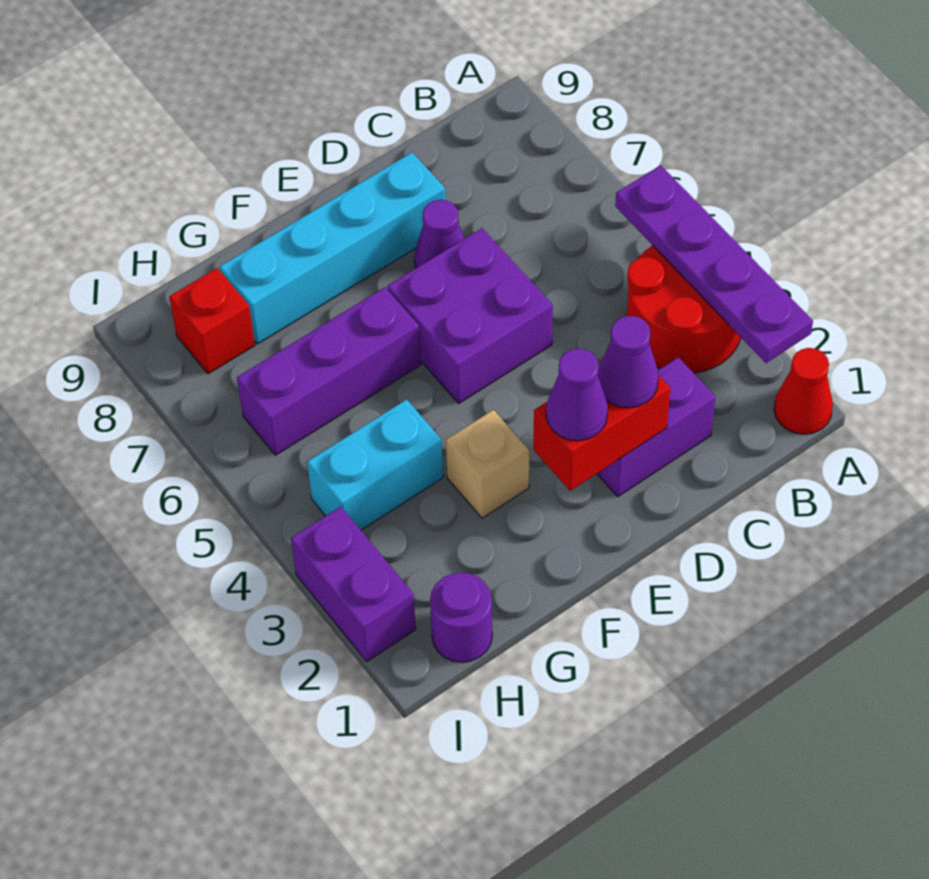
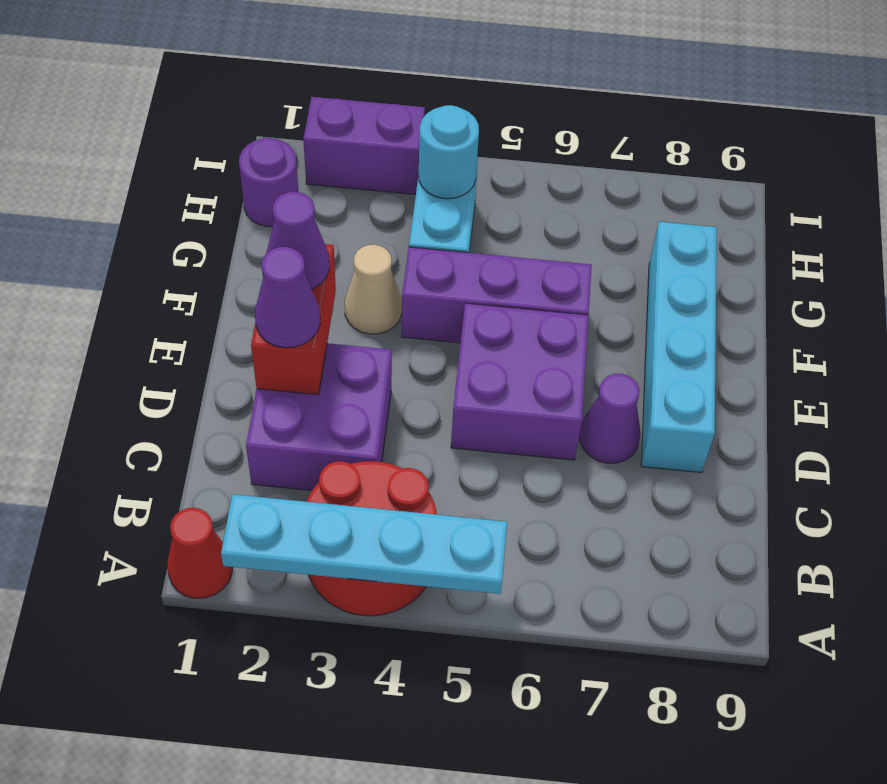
purple 1x4 plate [615,165,813,363] -> cyan 1x4 plate [221,494,507,594]
purple 1x2 brick [597,357,715,497] -> purple 2x2 brick [246,343,392,490]
tan 1x1 brick [446,410,529,518] -> tan 1x1 cone [345,245,402,334]
purple 1x3 brick [237,287,421,455] -> purple 1x3 brick turned to [402,247,592,343]
none -> cyan 1x1 round brick [418,105,479,199]
red 1x1 brick [169,268,255,374] -> none

